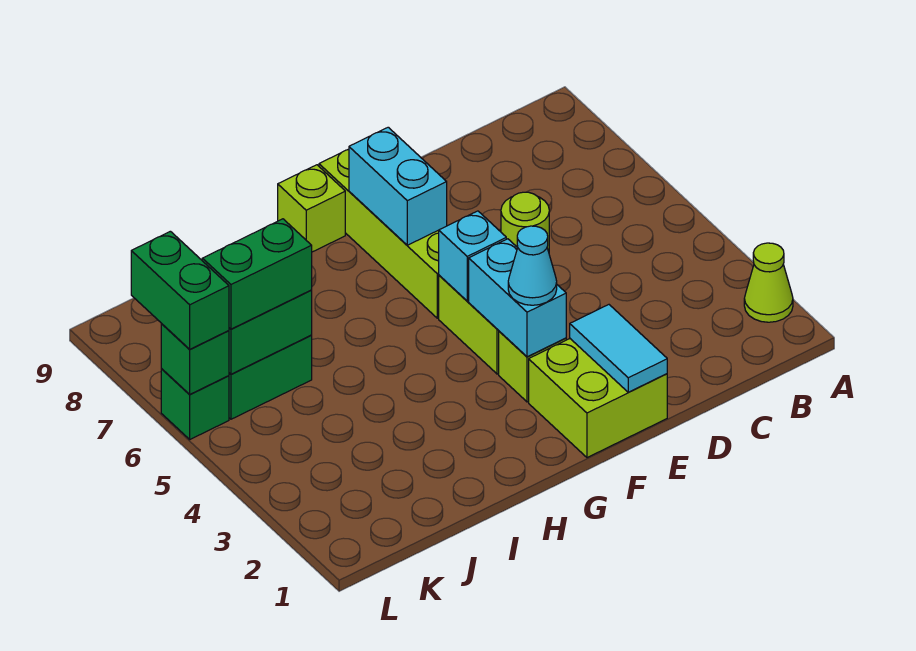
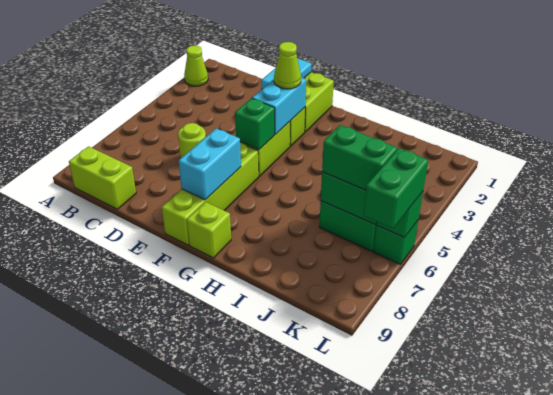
none -> lime 1x2 brick [69,146,136,209]
cyan 1x1 cone [508,226,557,305] -> lime 1x1 cone [274,42,301,89]
cyan 1x1 brick [439,211,506,301] -> green 1x1 brick [235,98,275,150]

